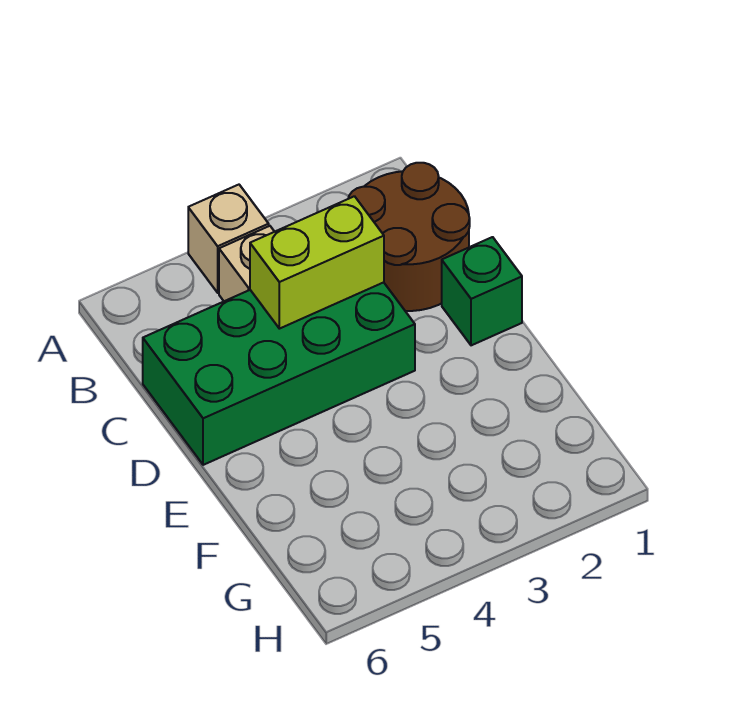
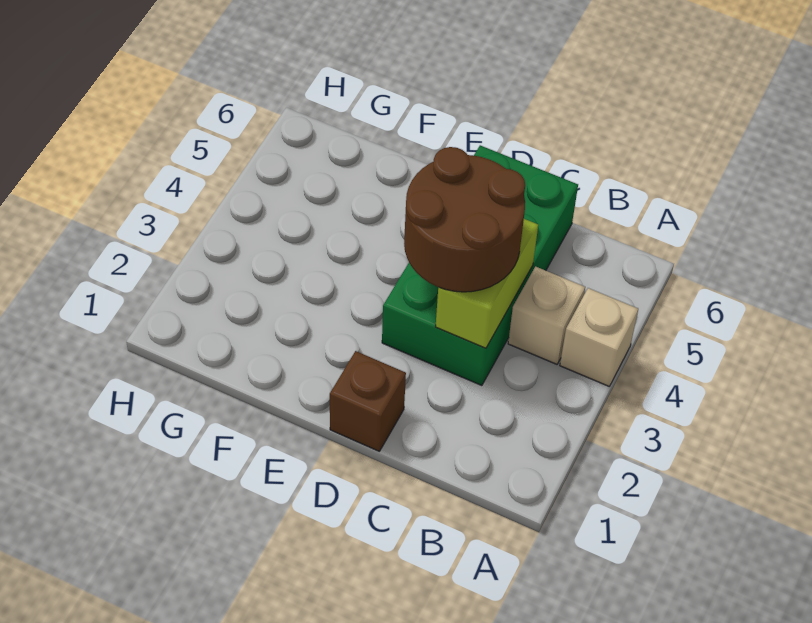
brown 2x2 round brick [348,163,470,311] -> brown 2x2 round brick moved to [404,147,525,292]
green 1x1 brick [442,237,522,345] -> brown 1x1 brick [330,351,406,451]

